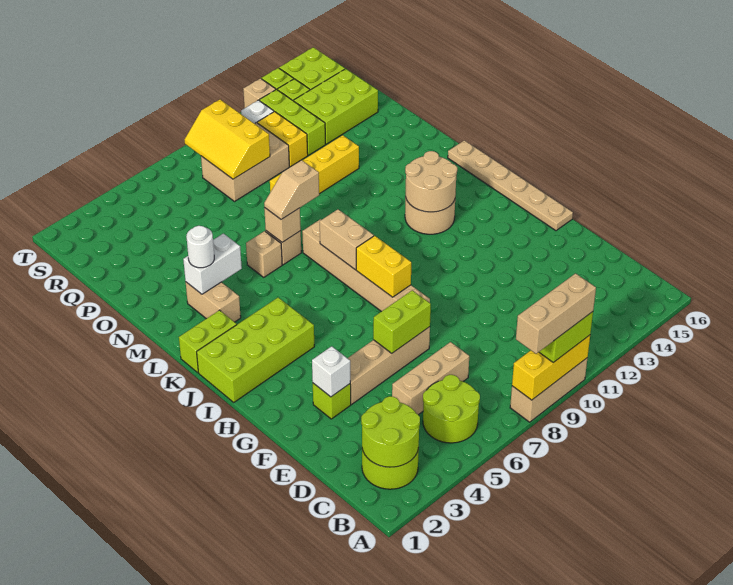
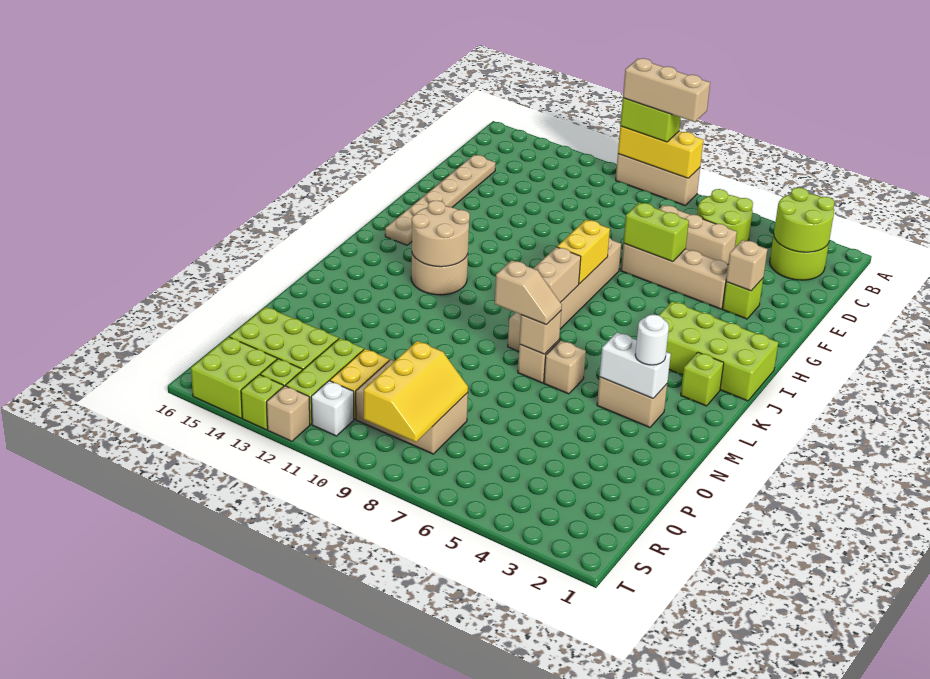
white 1x1 brick [312,346,350,397] -> tan 1x1 brick [726,240,768,291]
tan 1x6 plate [448,140,573,231] -> tan 1x6 plate moved to [385,155,496,245]
lime 1x2 brick [179,310,237,373] -> lime 1x1 brick [681,352,724,406]
tan 1x2 brick [186,282,241,322] -> tan 1x2 brick turned to [597,377,667,427]
yellow 1x4 brick [270,135,359,194] -> none

